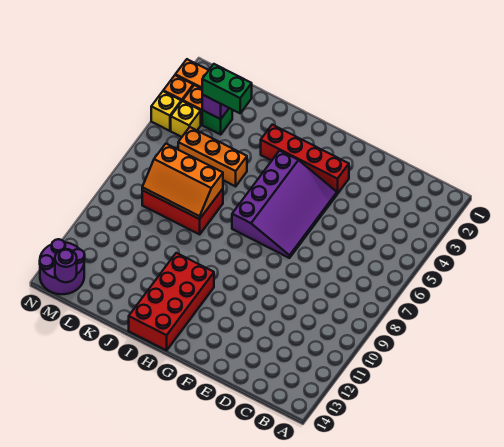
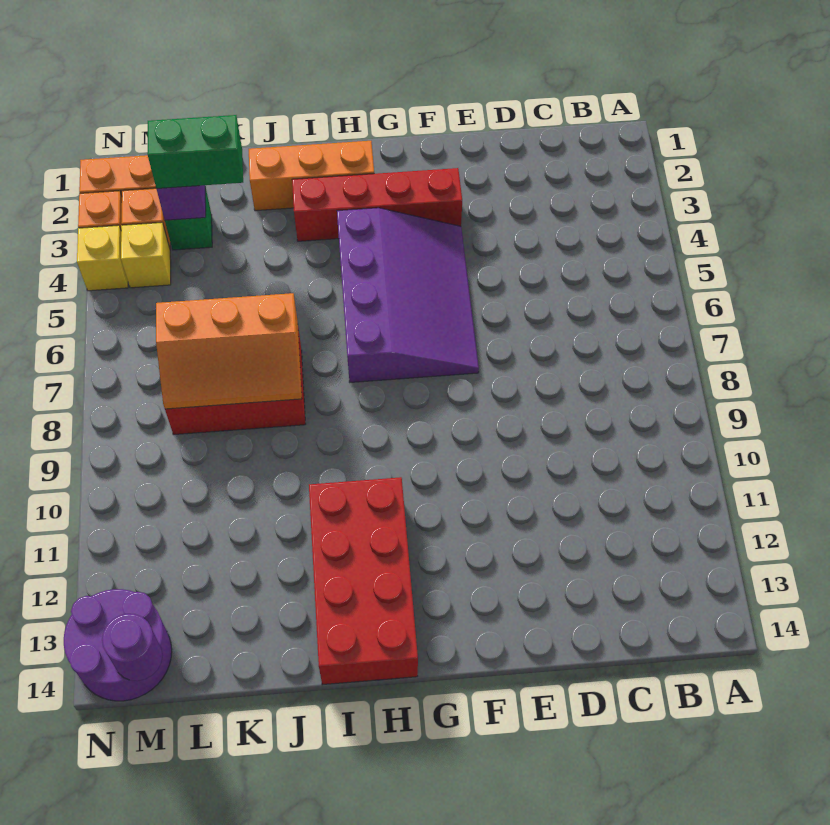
orange 1x3 brick [178,127,247,186] -> orange 1x3 brick moved to [249,141,374,211]

